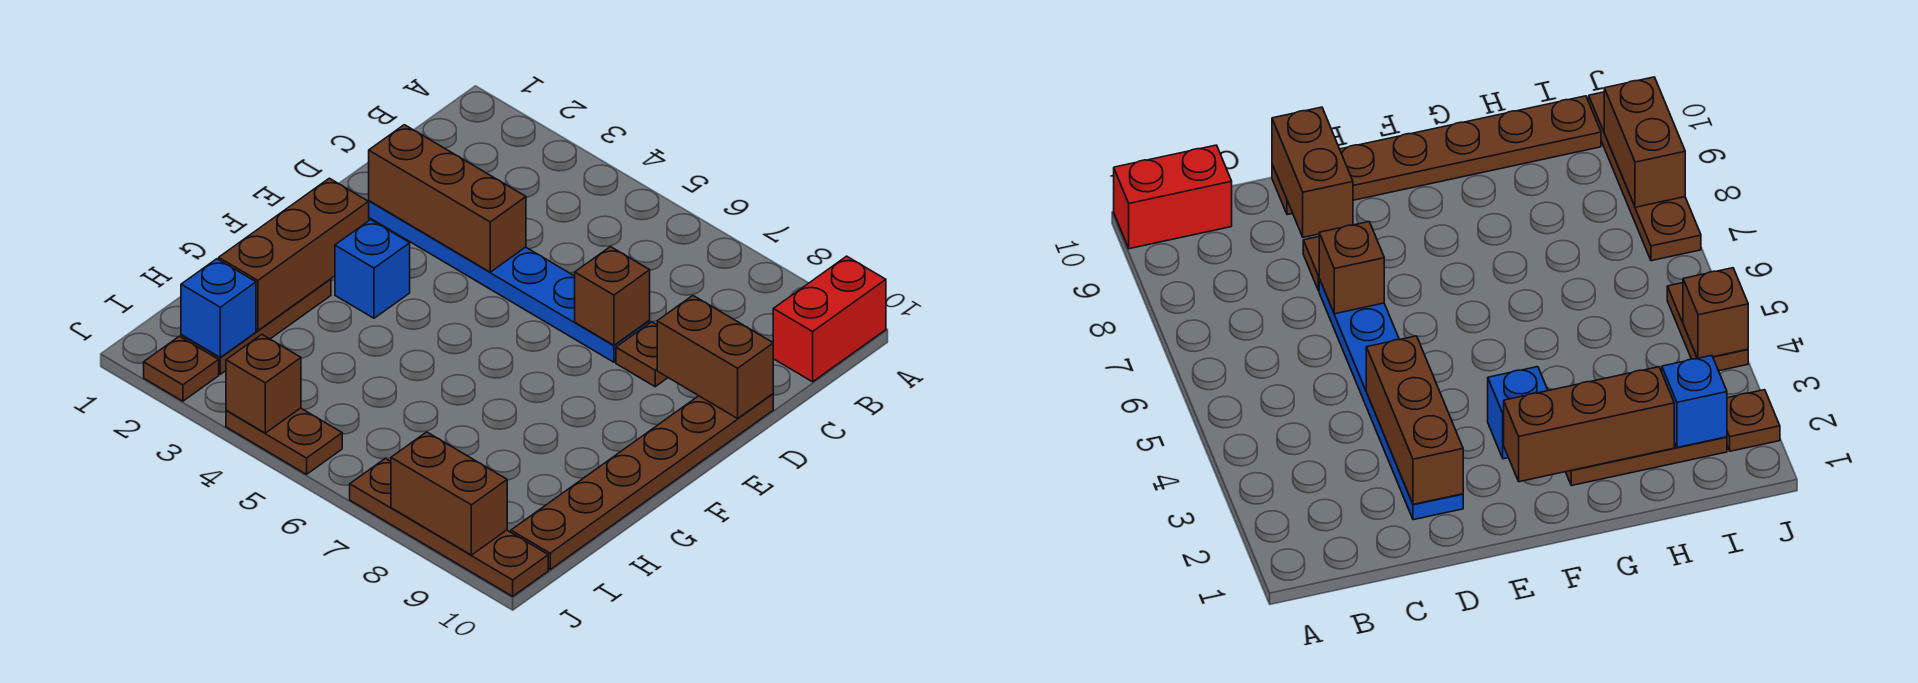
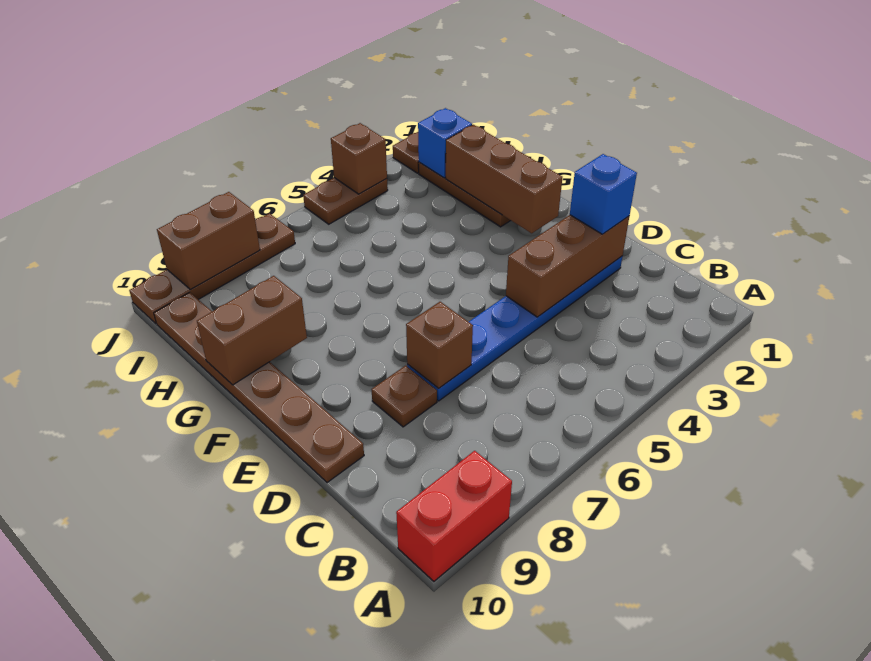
red 1x2 brick [773,256,886,382] -> red 1x2 brick turned to [396,451,512,581]
brown 1x2 brick [657,296,773,418] -> brown 1x2 brick moved to [197,276,307,385]
blue 1x1 brick [335,220,410,318] -> blue 1x1 brick moved to [570,154,637,234]

